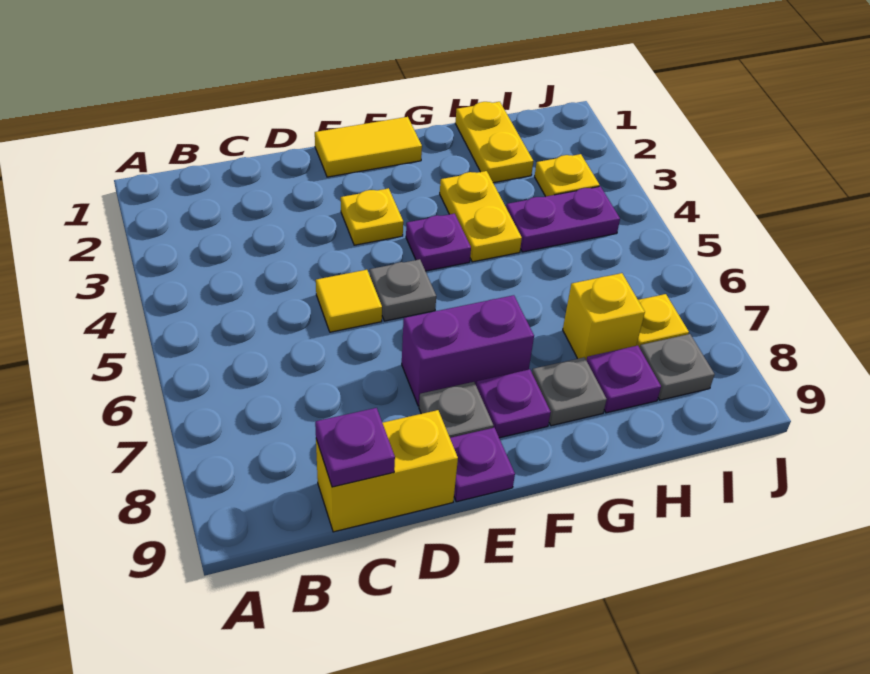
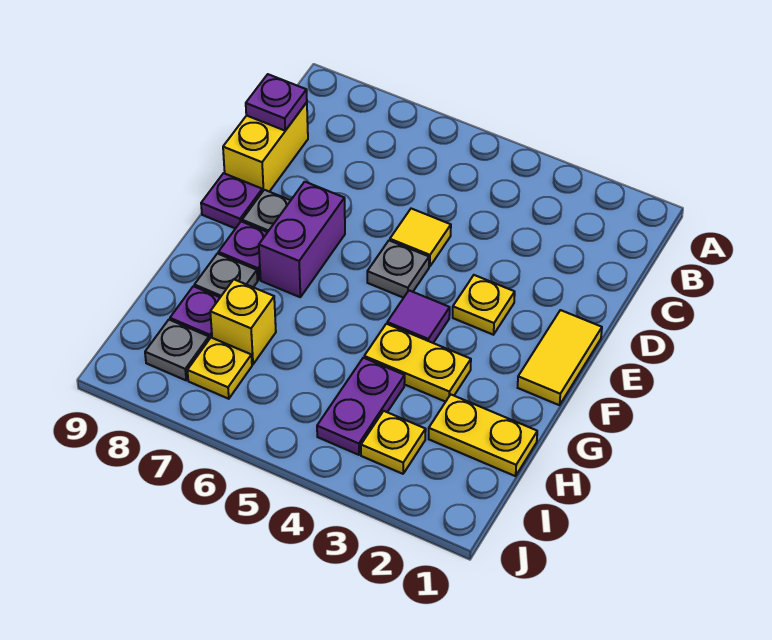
purple 1x1 plate [406,214,471,271] -> purple 1x1 tile [387,290,450,343]

